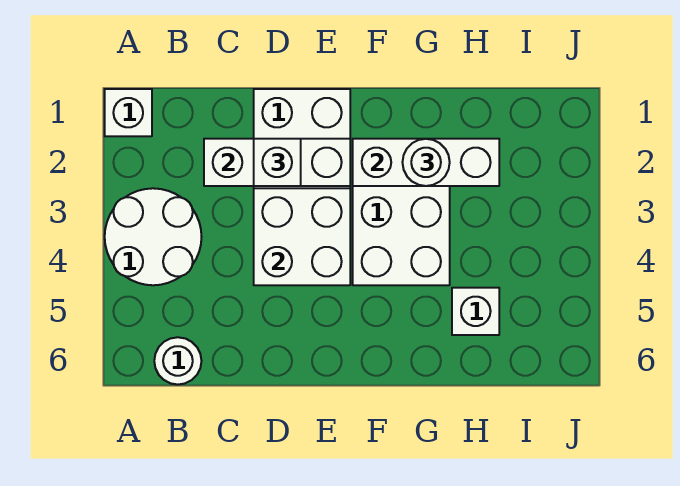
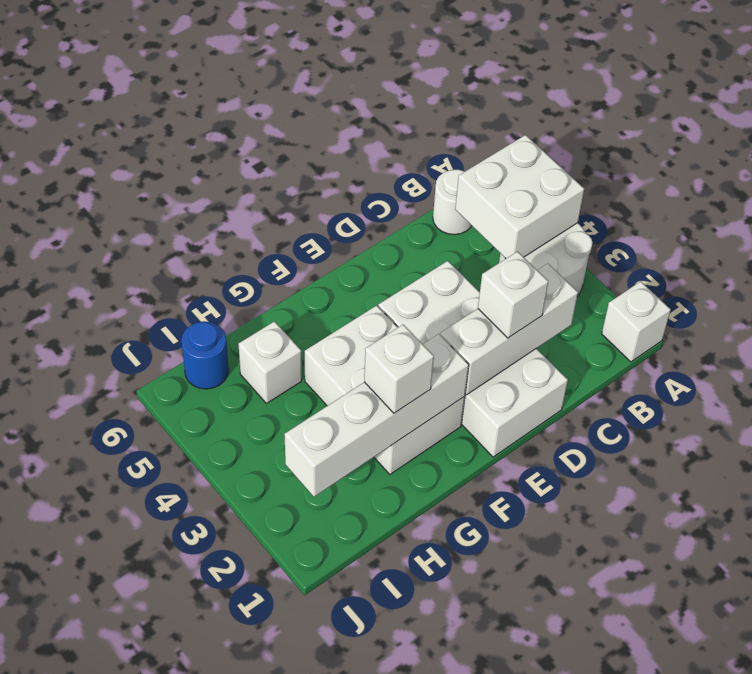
white 2x2 brick [254,188,350,285] -> white 2x2 brick moved to [455,135,584,258]
white 1x3 brick [353,139,499,186] -> white 1x4 brick [285,334,469,497]
white 1x1 round brick [402,139,450,186] -> white 1x1 brick [364,325,434,413]
none -> blue 1x1 round brick [181,321,229,389]

